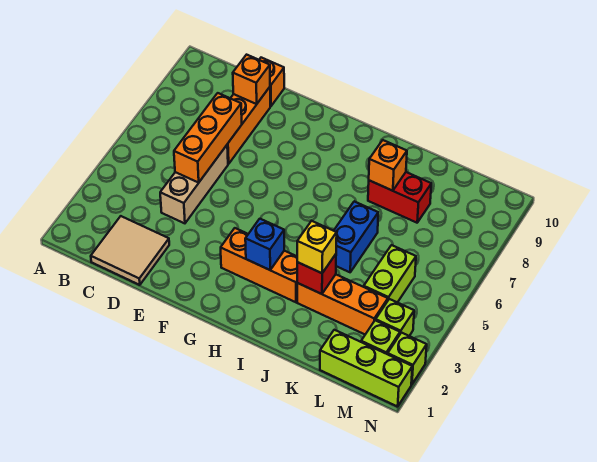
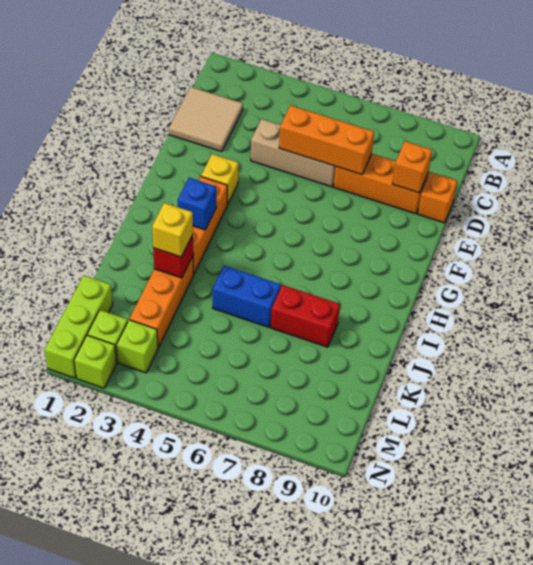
none -> yellow 1x1 brick [201,154,238,204]
red 1x2 brick [368,172,431,223] -> red 1x2 brick turned to [271,285,340,347]
orange 1x1 brick [369,140,407,191] -> none
lime 1x2 brick [364,245,416,302] -> none

